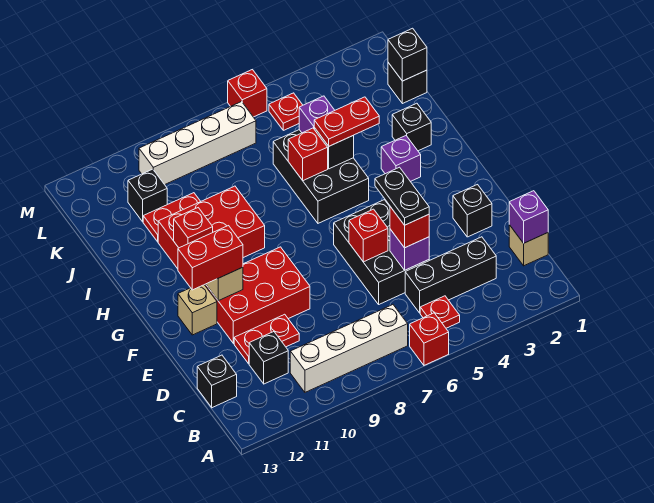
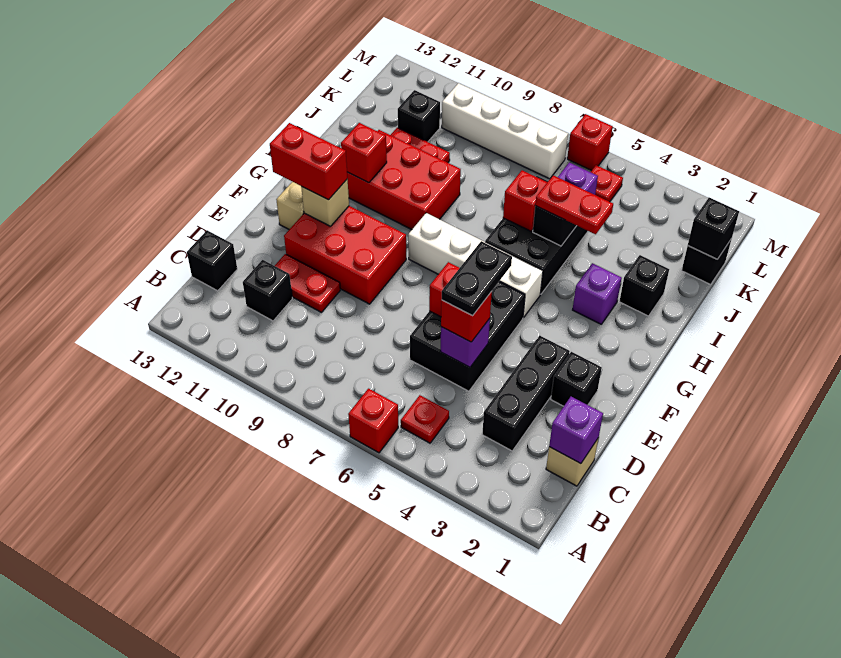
white 1x4 brick [290,305,408,392] -> white 1x4 brick moved to [408,213,543,318]
black 1x3 brick [405,237,496,313] -> black 1x3 brick turned to [482,336,570,451]

